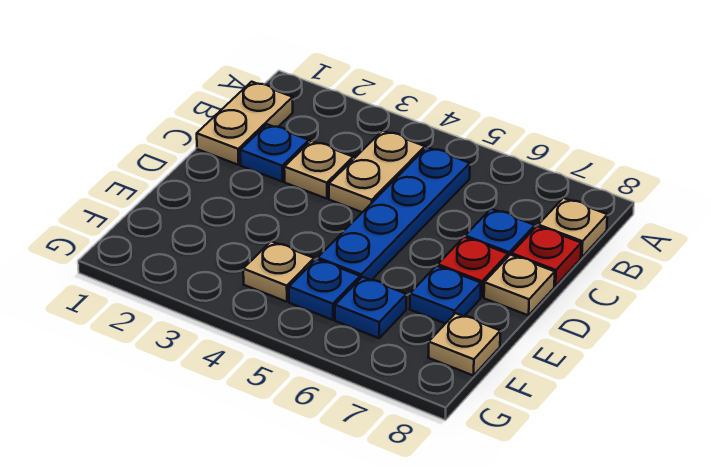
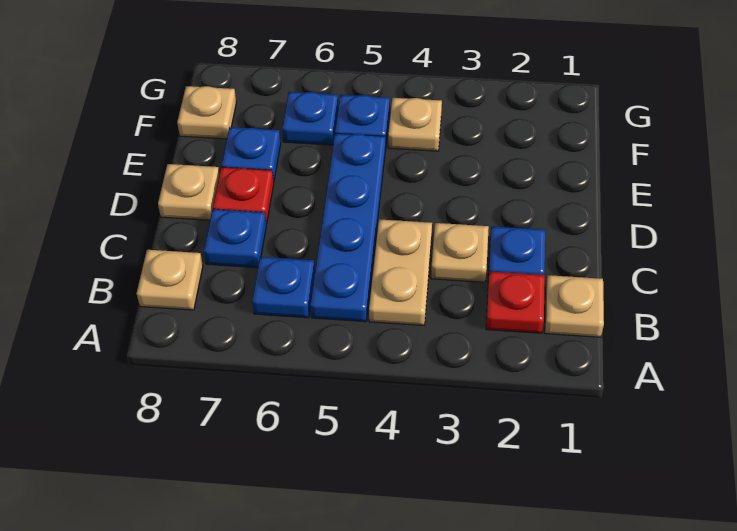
tan 1x2 plate [197,82,293,165] -> tan 1x1 plate [545,275,604,337]
none -> blue 1x1 plate [252,257,315,318]
red 1x1 plate [512,226,581,286] -> red 1x1 plate moved to [486,272,545,333]

